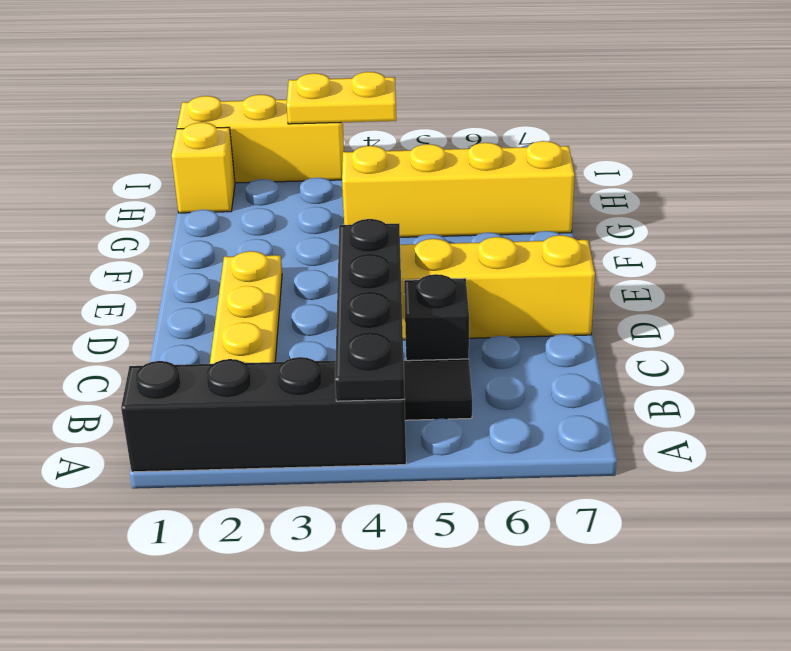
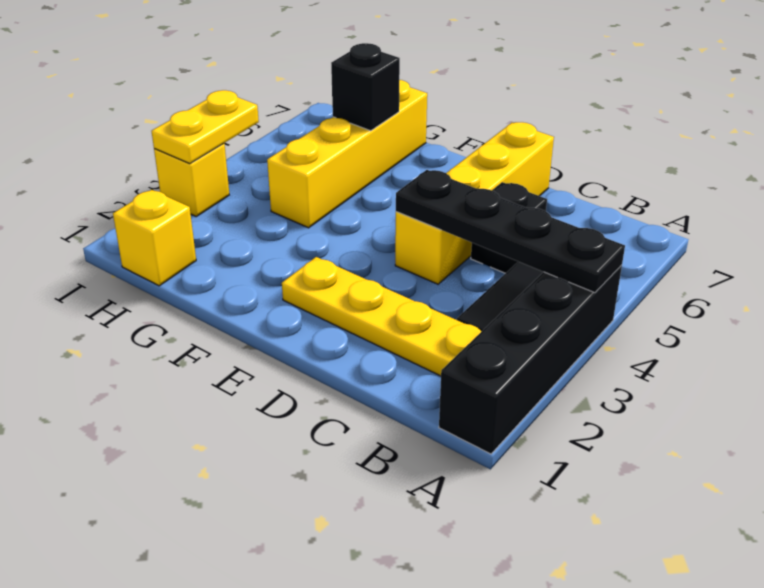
none -> black 1x1 brick [331,43,400,131]
yellow 1x3 brick [177,95,344,183] -> yellow 1x1 brick [154,144,229,216]

